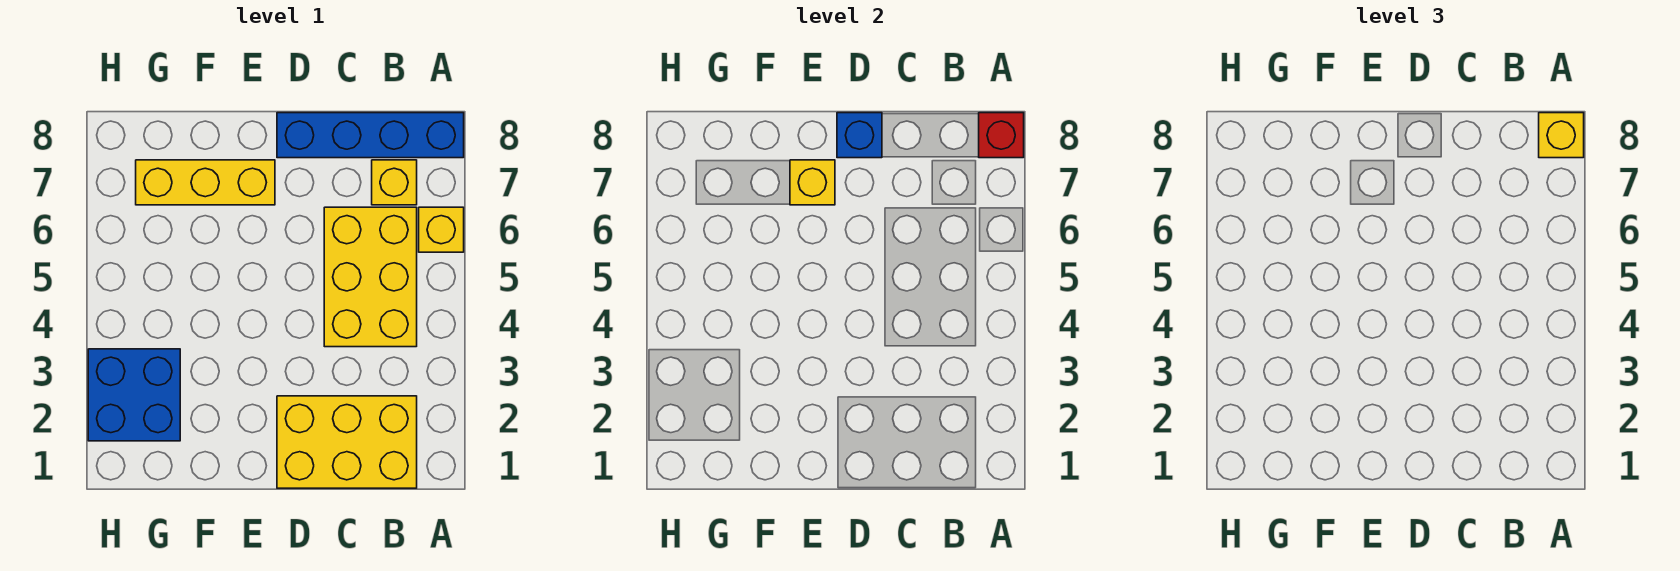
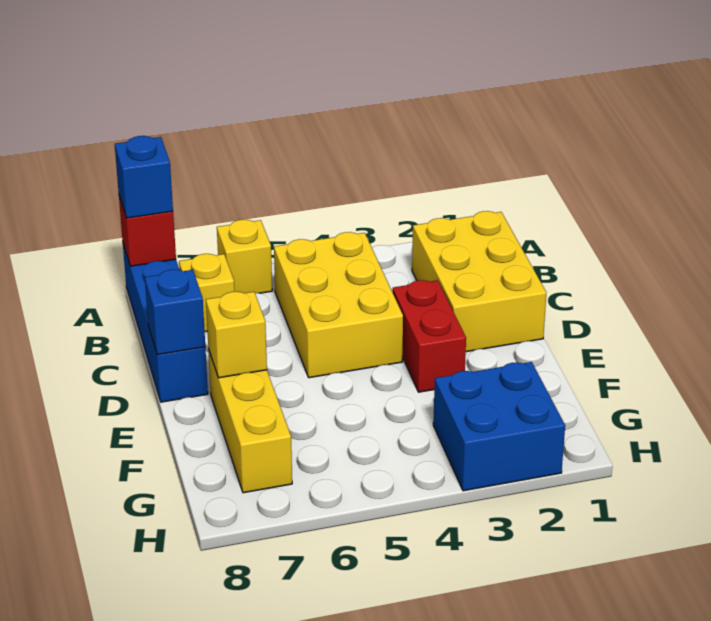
yellow 1x1 brick [1539,113,1584,158] -> blue 1x1 brick [115,136,173,218]
yellow 2x3 brick [324,207,417,347] -> yellow 2x3 brick turned to [274,232,403,378]
none -> red 1x2 brick [393,280,466,392]

